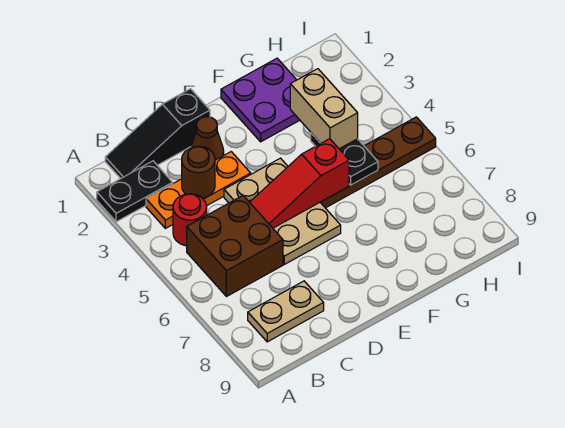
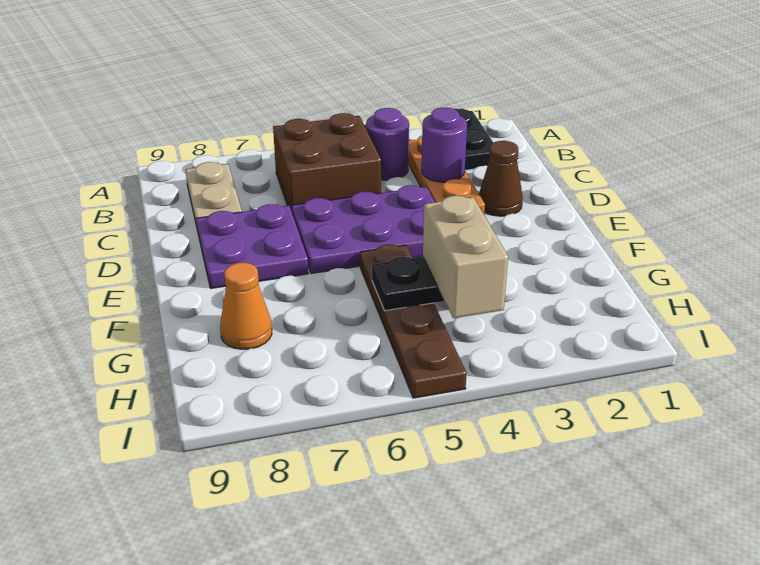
black 1x3 slope [105,89,210,179] -> none
red 1x1 round brick [173,194,207,246] -> purple 1x1 round brick [366,108,409,180]
brown 1x1 round brick [182,146,215,198] -> purple 1x1 round brick [421,107,467,182]
tan 2x3 plate [224,158,341,264] -> purple 2x3 plate [292,185,435,274]
red 1x3 slope [250,139,349,228] -> none
purple 2x2 plate [221,58,300,142] -> purple 2x2 plate moved to [196,204,308,288]
tan 1x2 brick [290,69,358,149] -> tan 1x2 brick turned to [423,196,508,318]
none -> orange 1x1 cone [220,263,272,349]

